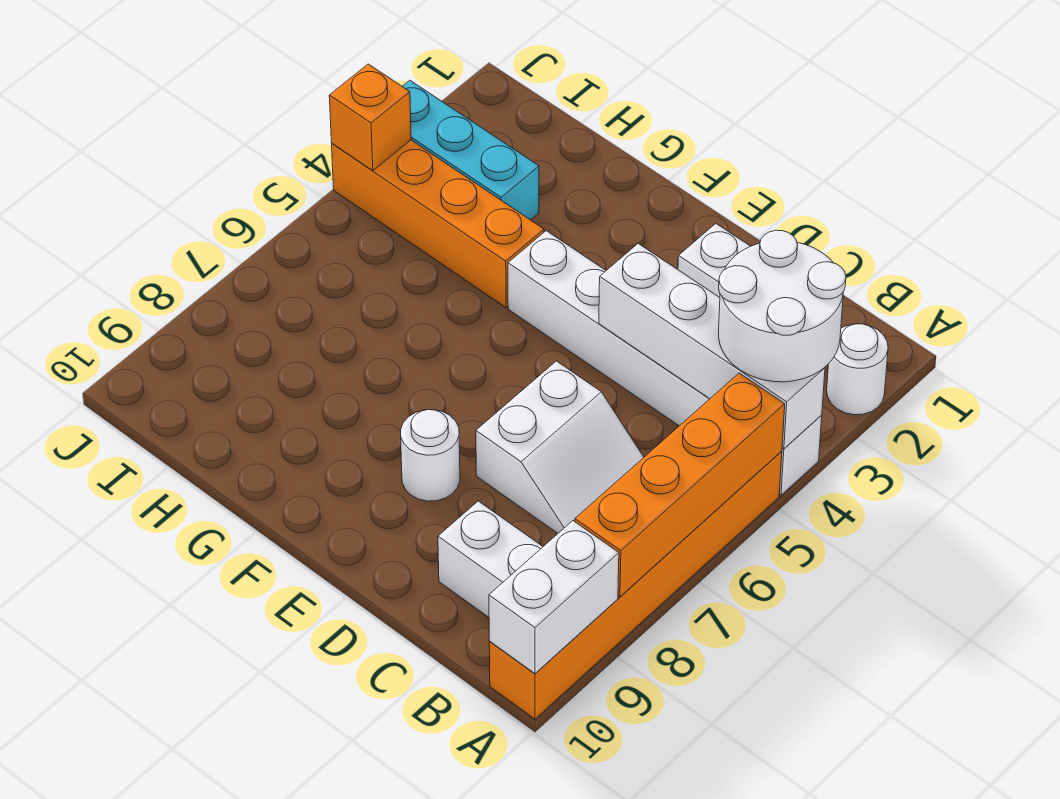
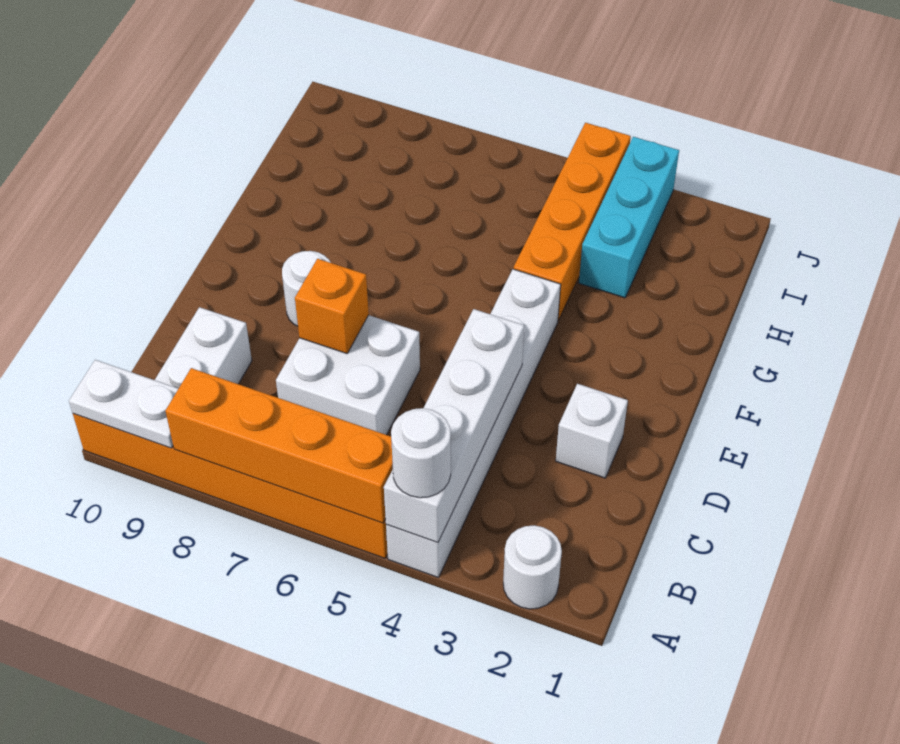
white 2x2 round brick [719,230,846,382] -> white 1x1 round brick [391,408,451,498]
white 1x2 brick [489,521,619,673] -> white 1x2 plate [69,360,179,448]
white 2x2 slope [476,361,644,533] -> white 2x2 brick [276,315,420,435]
orange 1x1 brick [329,64,411,171] -> orange 1x1 brick moved to [295,259,369,354]

